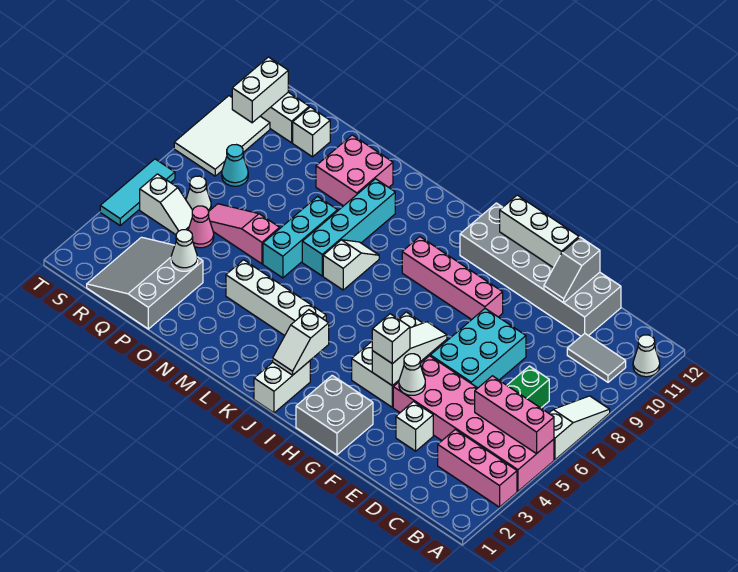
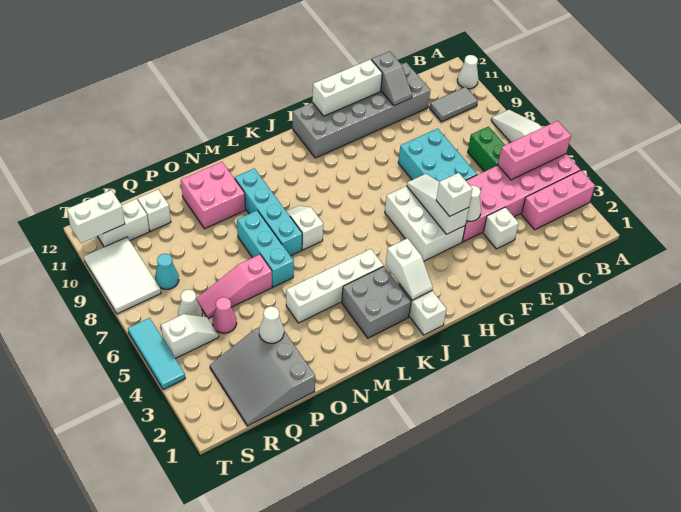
grey 2x2 brick [296,375,373,455] -> grey 2x2 brick moved to [342,266,411,338]
pink 1x4 brick [402,237,503,320] -> none
white 1x2 brick [232,57,288,123] -> white 1x2 brick turned to [67,190,125,243]

